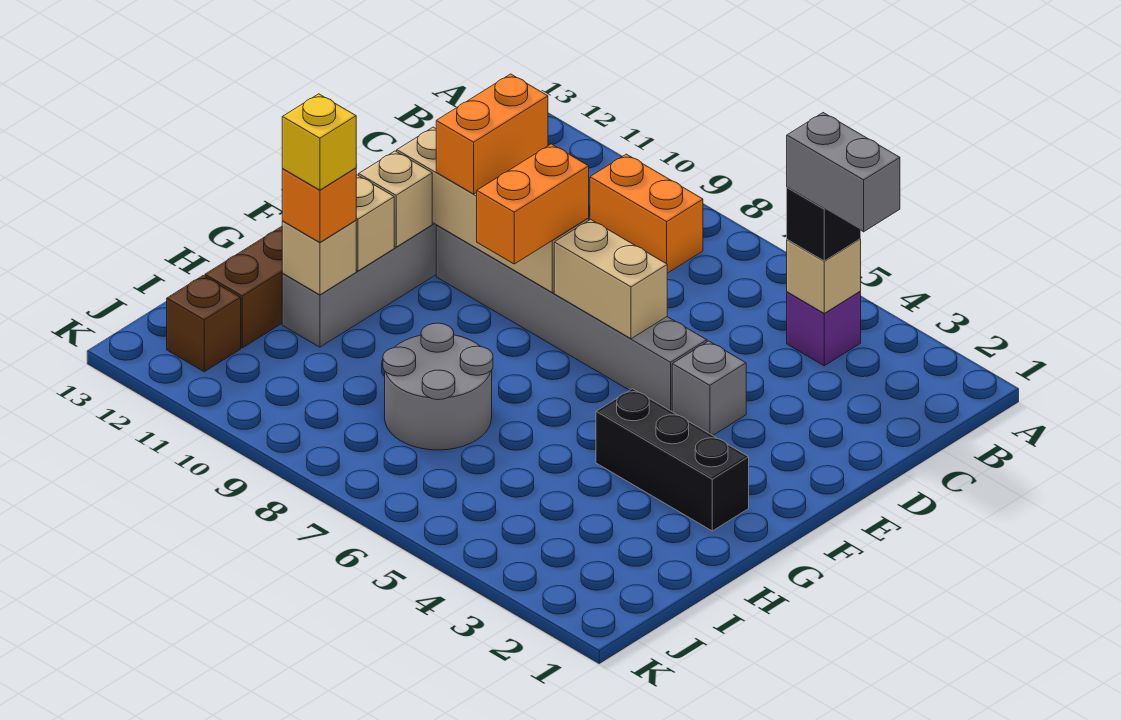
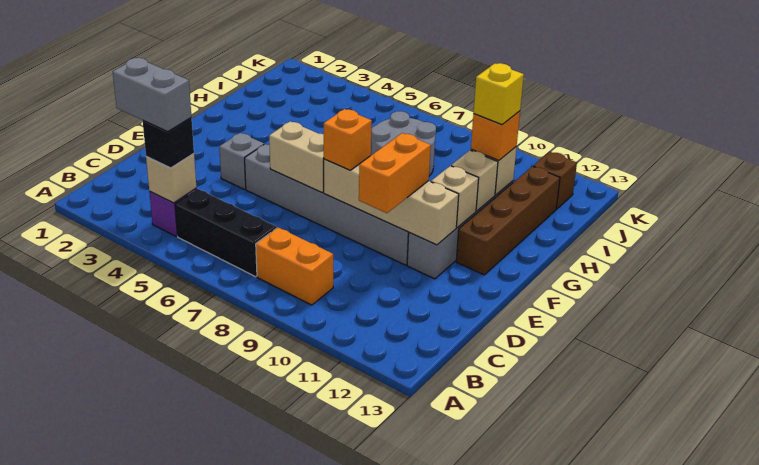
orange 1x2 brick [477,144,589,264] -> orange 1x1 brick [324,109,372,170]
black 1x3 brick [596,389,749,531] -> black 1x3 brick moved to [175,189,277,277]

